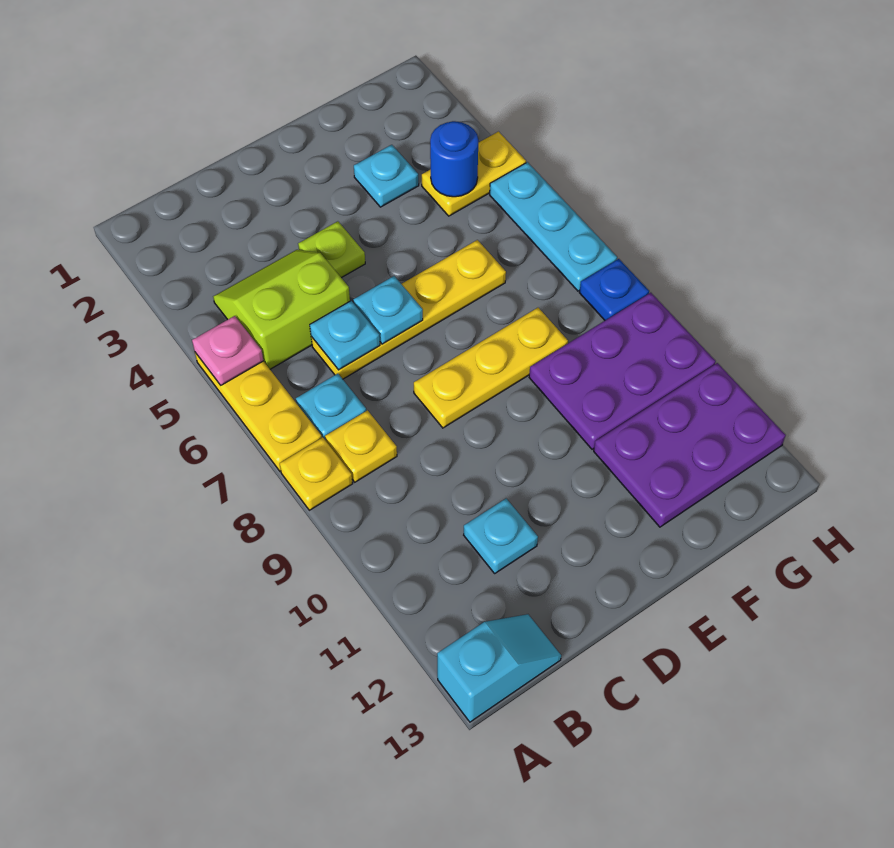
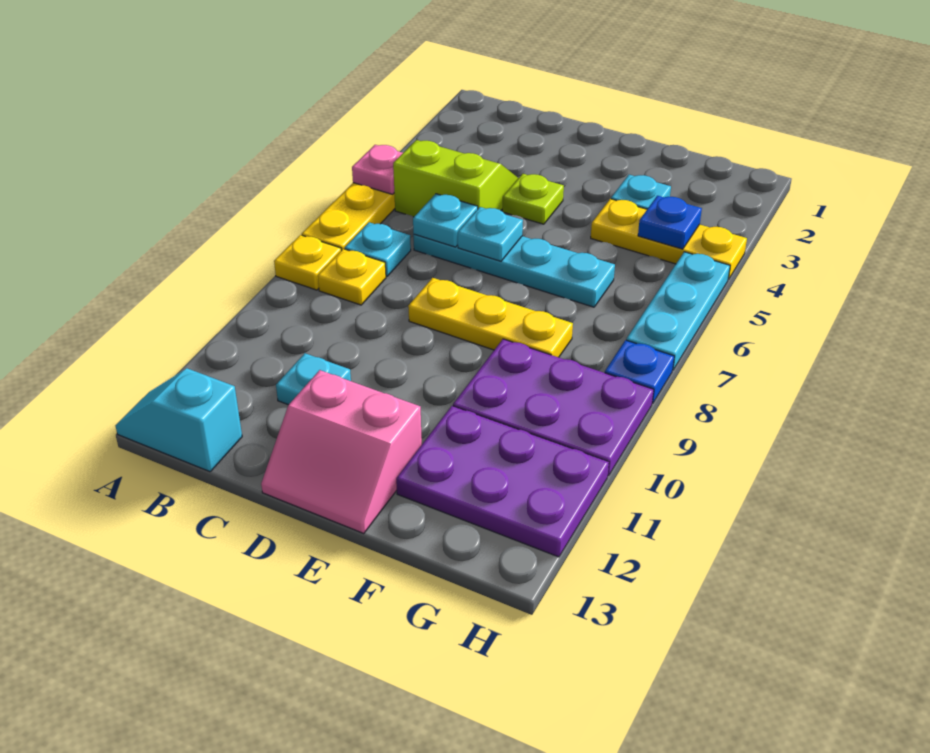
cyan 1x2 slope [437,614,561,722] -> cyan 1x2 slope turned to [115,368,242,472]
yellow 1x4 plate [311,240,506,379] -> cyan 1x4 plate [413,234,615,307]
none -> pink 2x2 slope [261,370,422,534]
yellow 1x2 plate [422,132,526,216] -> yellow 1x3 plate [591,199,747,280]
blue 1x1 round brick [430,121,478,197] -> blue 1x1 plate [638,196,702,249]

